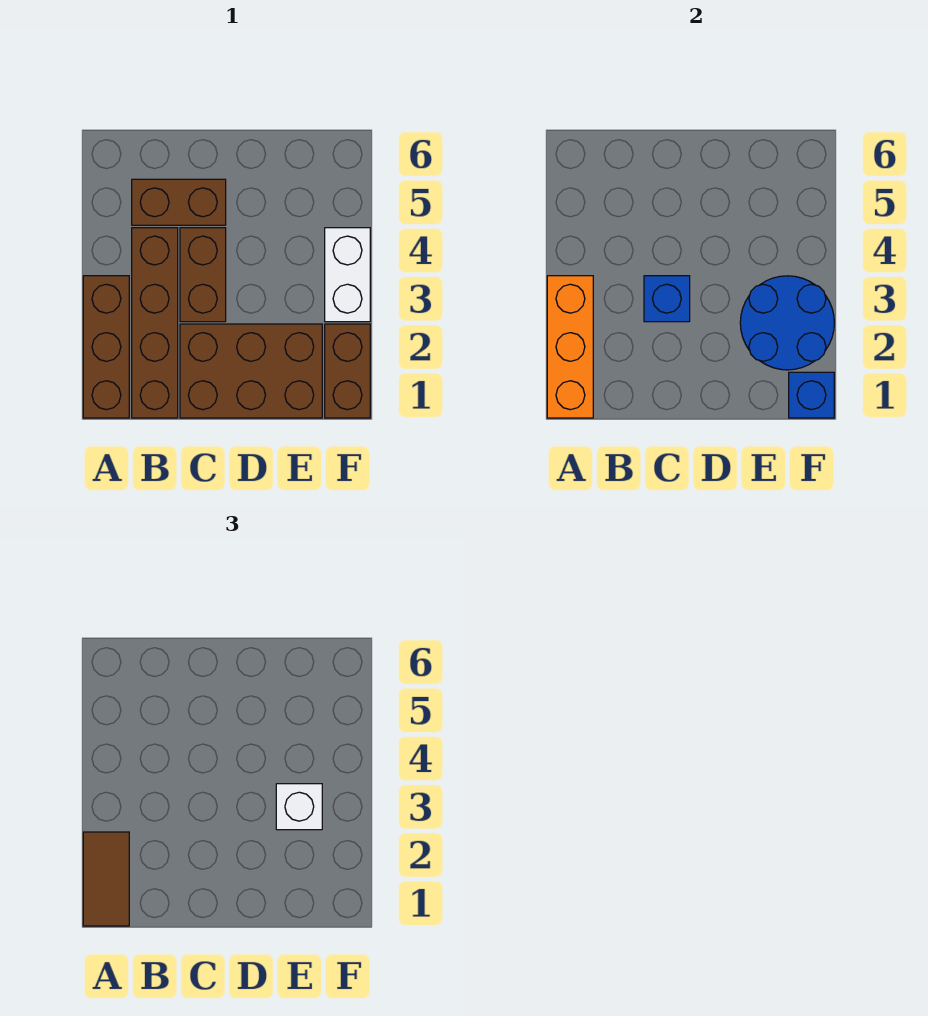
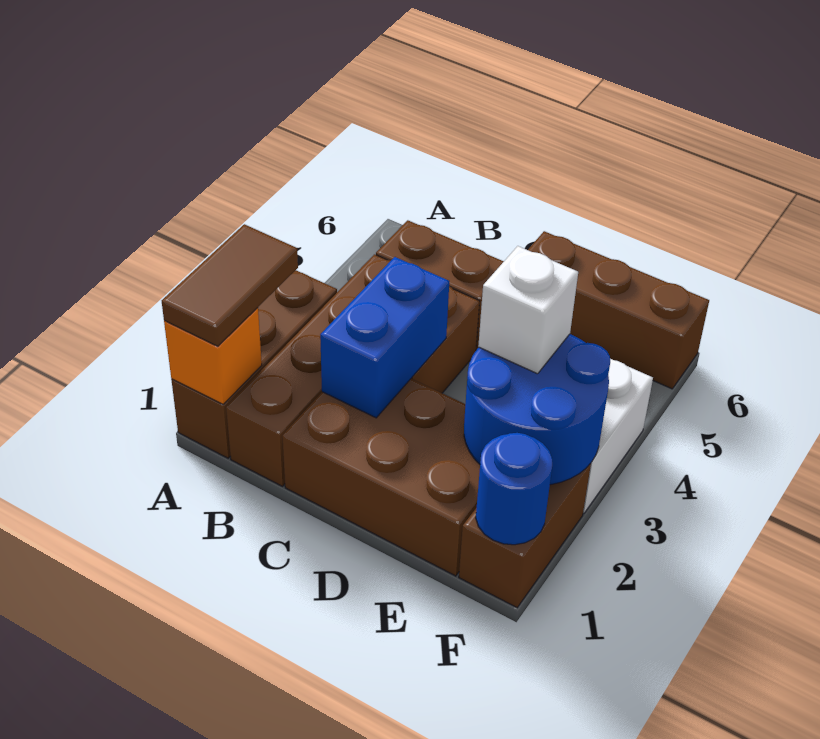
orange 1x3 brick [547,276,593,418] -> orange 1x1 brick [164,308,262,404]
blue 1x1 brick [644,276,690,322] -> blue 1x2 brick [320,257,449,418]
none -> brown 1x3 brick [528,231,709,389]
blue 1x1 brick [789,372,834,418] -> blue 1x1 round brick [476,433,552,545]

